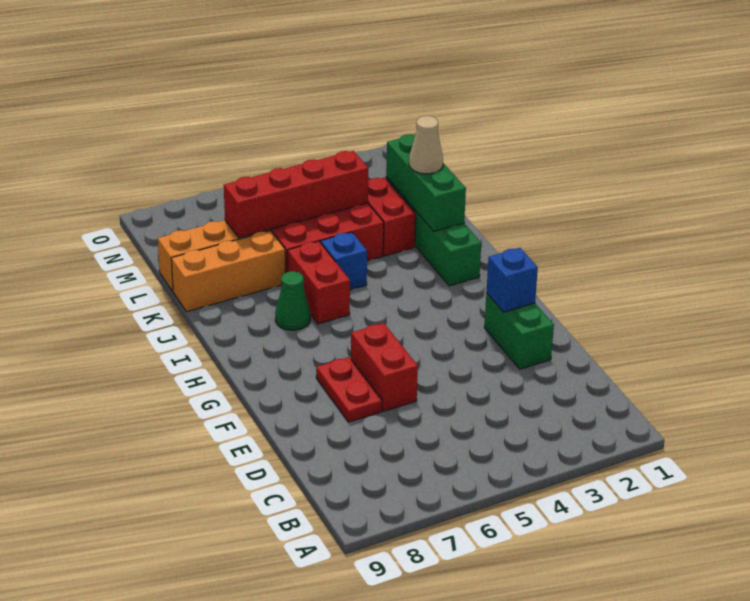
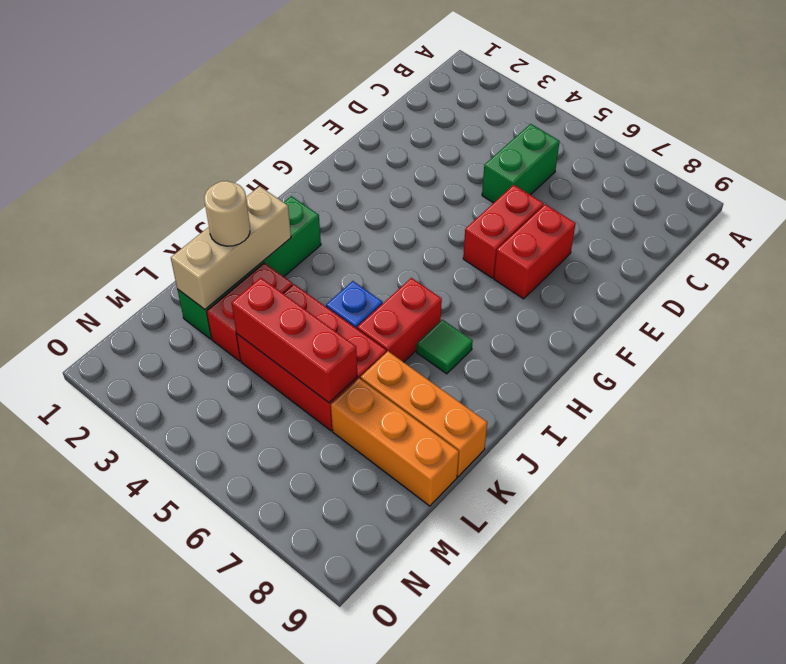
green 1x2 brick [484,293,554,369] -> green 1x2 brick moved to [482,124,560,203]
red 1x2 plate [316,357,382,422] -> red 1x2 brick [494,204,576,299]
blue 1x1 brick [486,248,538,312] -> none
green 1x1 cone [275,271,310,330] -> green 1x1 tile [417,320,473,374]
green 1x3 brick [386,134,466,231] -> tan 1x3 brick [171,186,291,309]
tan 1x1 cone [409,116,443,174] -> tan 1x1 round brick [204,181,250,246]
red 1x4 brick [224,151,368,238] -> red 1x3 brick [232,278,357,403]

